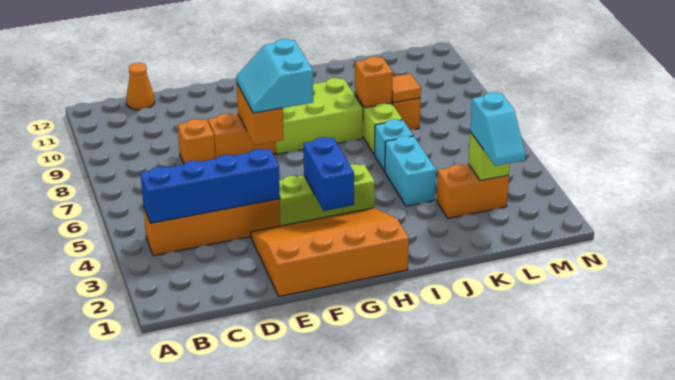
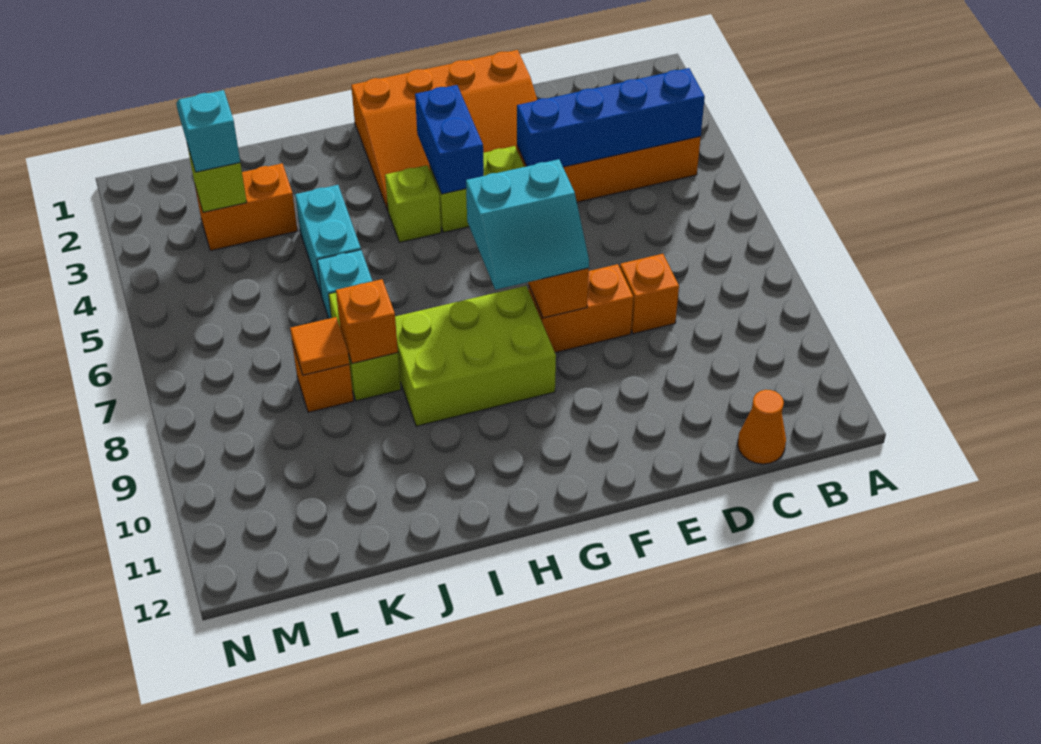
cyan 2x2 slope [236,39,313,113] -> cyan 2x2 slope turned to [466,159,589,290]

